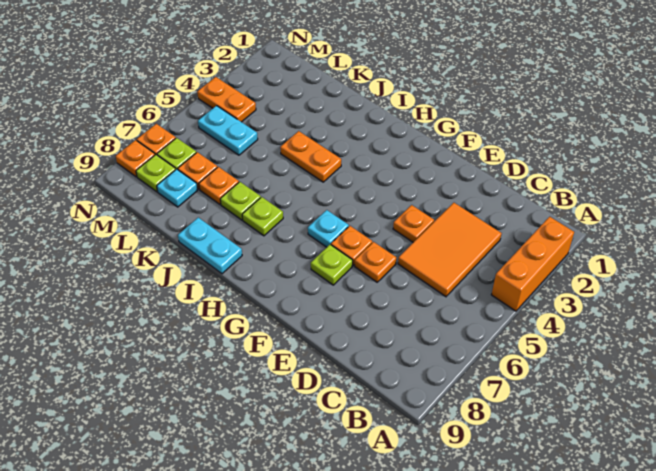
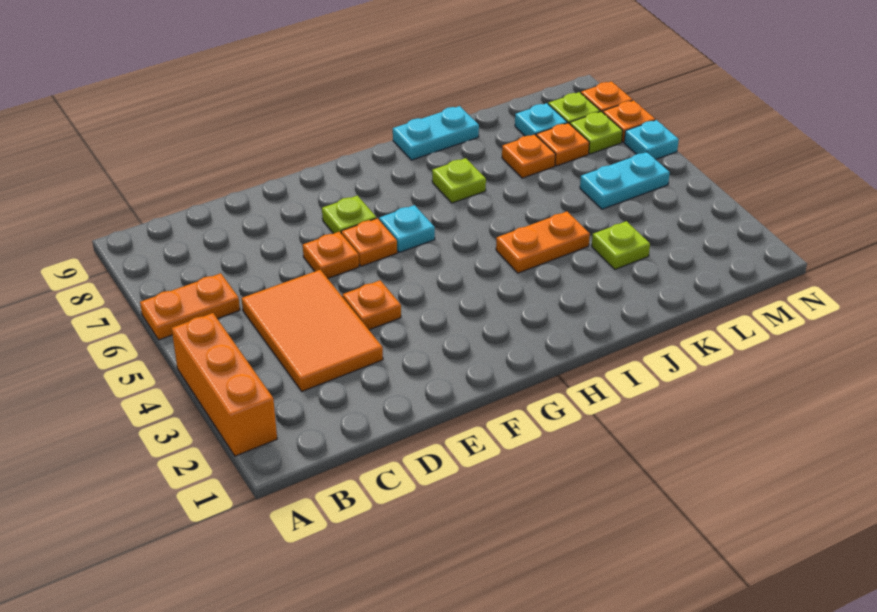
lime 1x1 plate [220,182,261,220] -> lime 1x1 plate moved to [592,221,650,269]
orange 1x2 plate [197,77,256,122] -> orange 1x2 plate moved to [140,273,240,340]
none -> cyan 1x1 plate [624,120,679,159]

